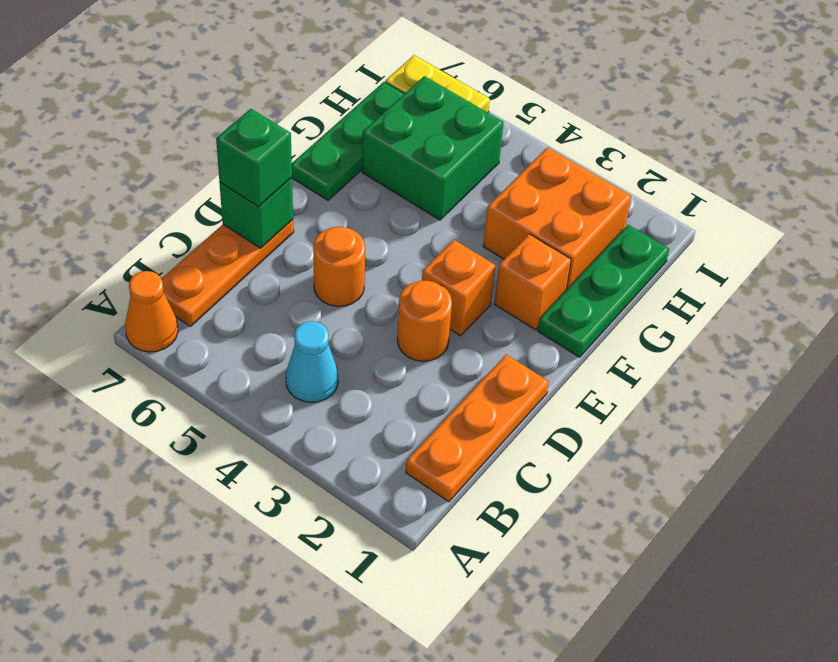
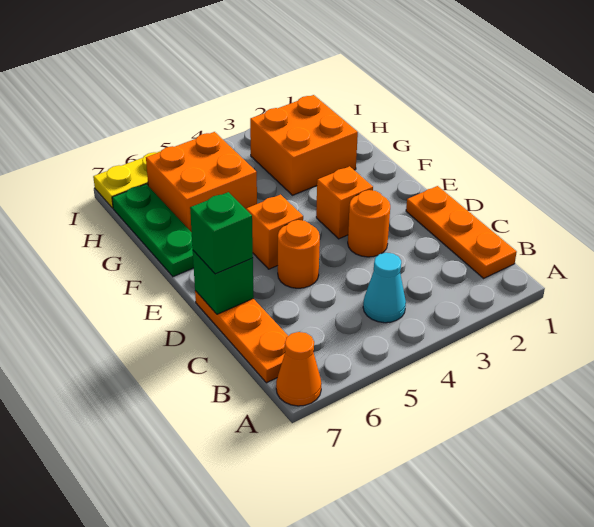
green 1x3 plate [538,225,669,357] -> none
orange 1x1 brick [495,234,571,330] -> orange 1x1 brick moved to [246,195,303,269]
green 2x2 brick [362,76,504,220] -> orange 2x2 brick [146,132,257,232]

